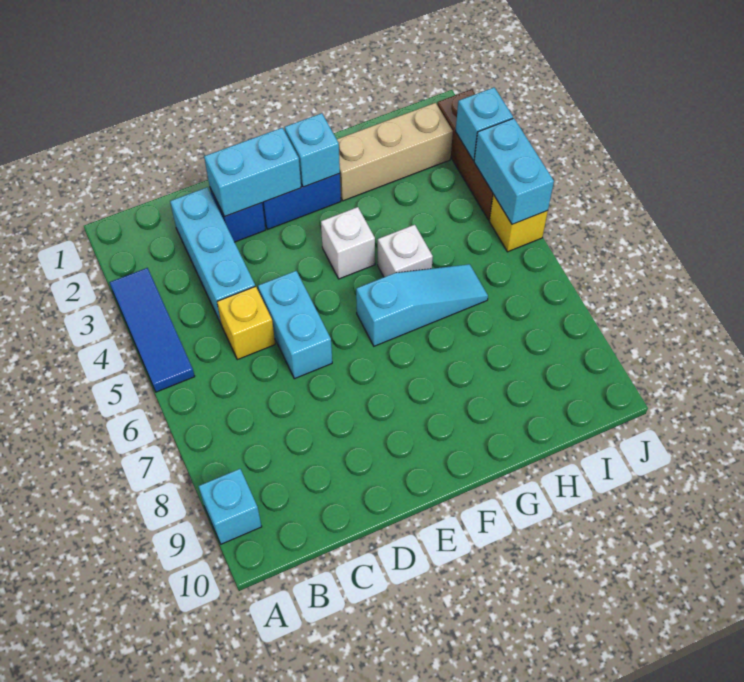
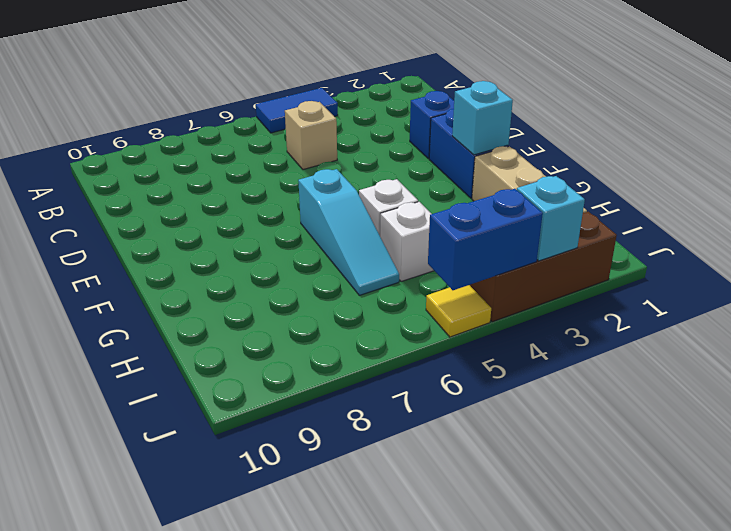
blue 1x3 tile [110,268,195,392] -> blue 1x2 tile [256,88,338,133]
cyan 1x1 brick [198,469,262,544] -> none
cyan 1x3 brick [170,187,255,325] -> none
yellow 1x1 brick [217,286,275,360] -> tan 1x1 brick [285,101,337,170]
cyan 1x2 brick [204,128,301,217] -> none
cyan 1x2 brick [258,271,332,379] -> none
white 1x1 brick [321,207,375,279] -> white 1x1 brick moved to [380,202,434,282]
cyan 1x2 brick [474,118,554,224] -> blue 1x2 brick [428,189,543,290]
yellow 1x1 brick [489,194,548,252] -> yellow 1x1 tile [426,285,491,337]

